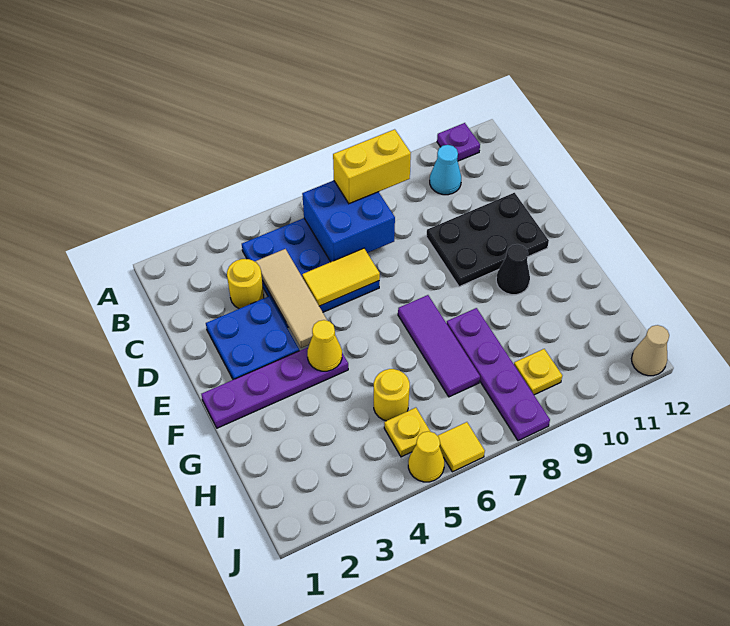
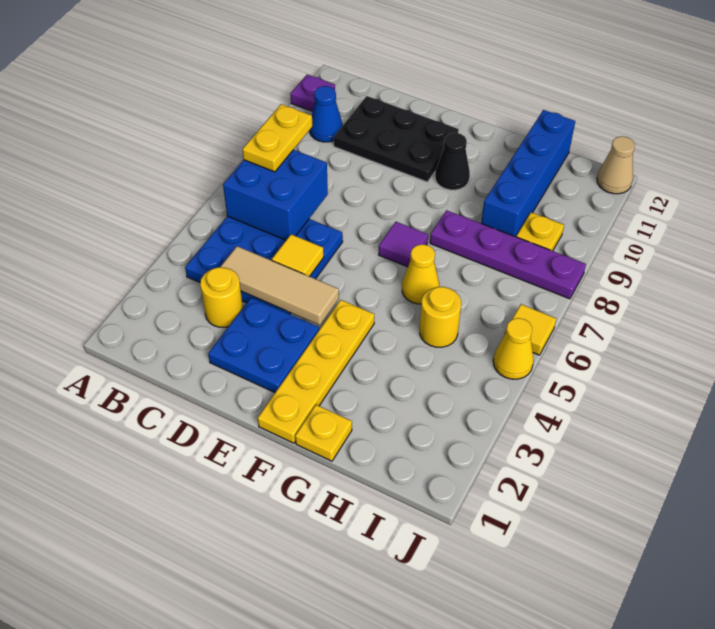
yellow 1x2 brick [333,129,411,204] -> yellow 1x2 plate [242,104,312,172]
cyan 1x1 cone [430,145,461,195] -> blue 1x1 cone [310,86,343,142]
yellow 1x2 tile [302,248,380,306] -> yellow 1x1 tile [272,234,324,277]
black 2x3 plate [426,193,549,287] -> black 2x3 plate turned to [334,96,459,182]
purple 1x4 plate [201,347,348,428] -> yellow 1x4 plate [258,300,374,443]
yellow 1x1 cone [307,320,342,371] -> yellow 1x1 cone moved to [402,244,439,304]
purple 1x3 tile [398,295,480,397] -> purple 1x1 tile [379,222,428,267]
none -> blue 1x4 brick [481,110,575,237]
yellow 1x1 plate [384,408,431,457] -> yellow 1x1 plate moved to [295,405,352,461]

